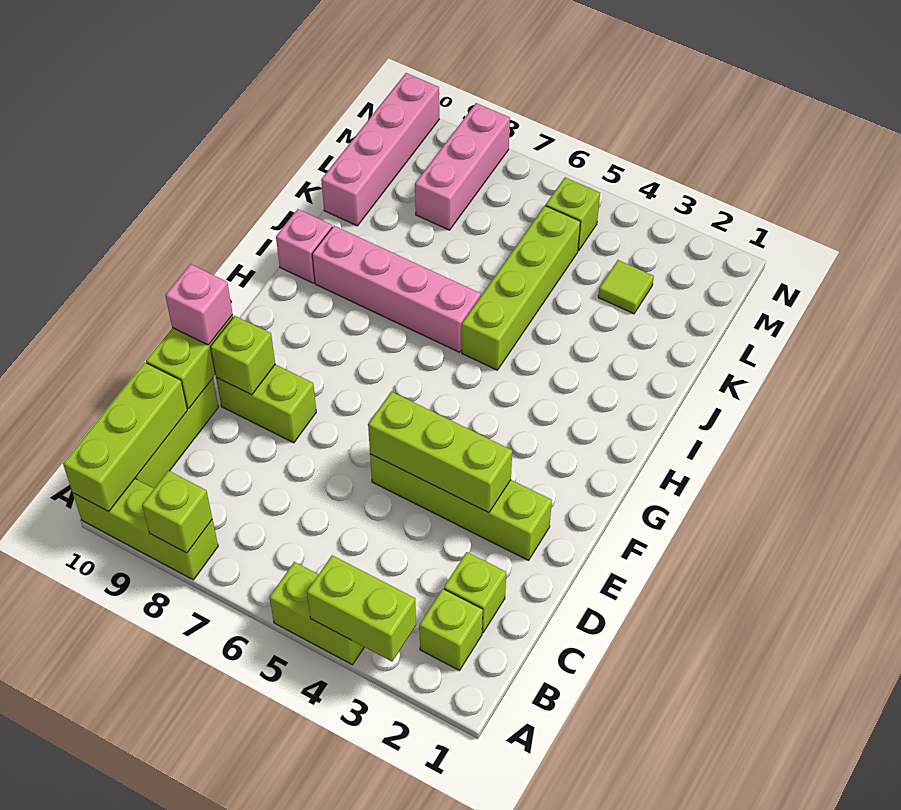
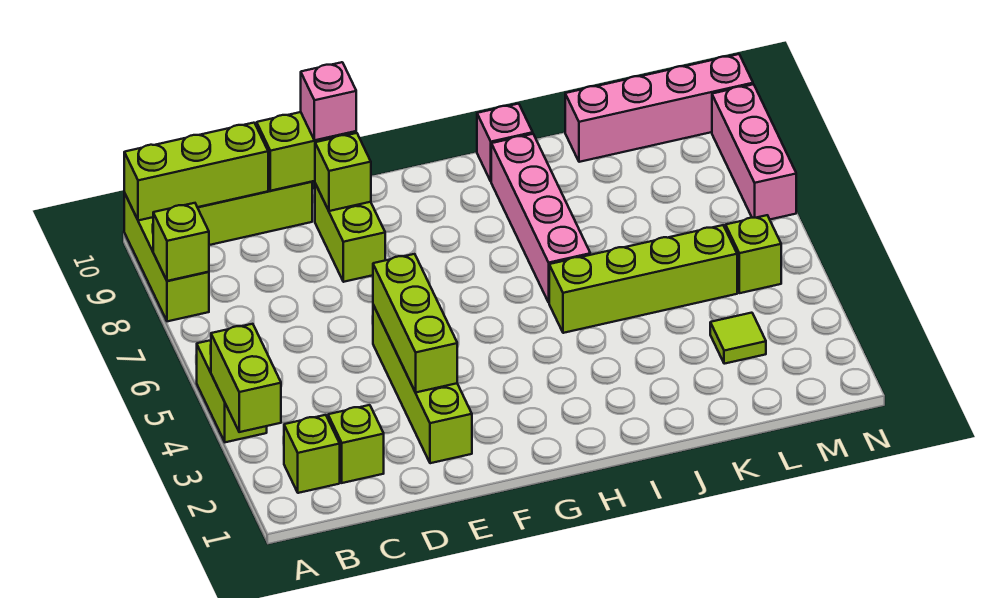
pink 1x3 brick [415,103,510,230] -> pink 1x3 brick turned to [712,84,796,219]

